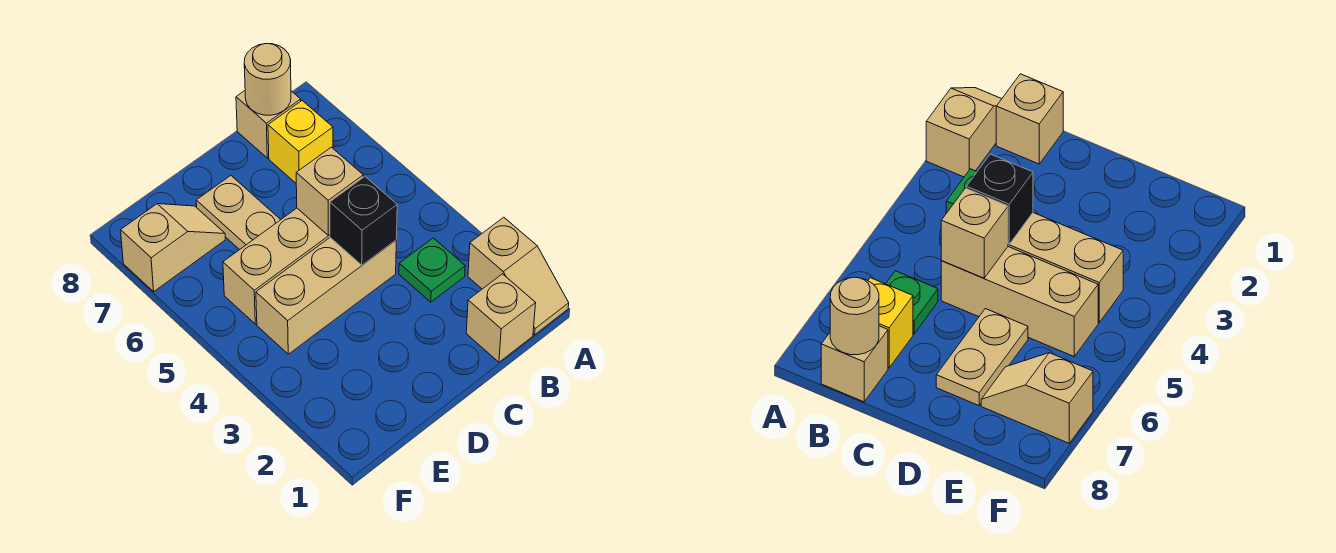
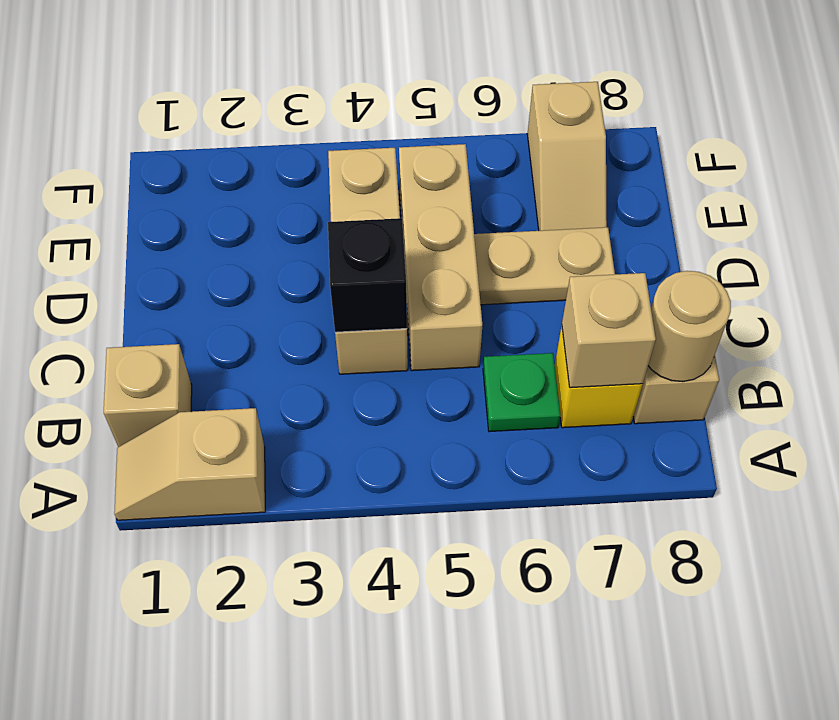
green 1x1 plate [399,238,465,302] -> none
tan 1x1 brick [296,147,363,236] -> tan 1x1 brick moved to [562,273,656,388]

